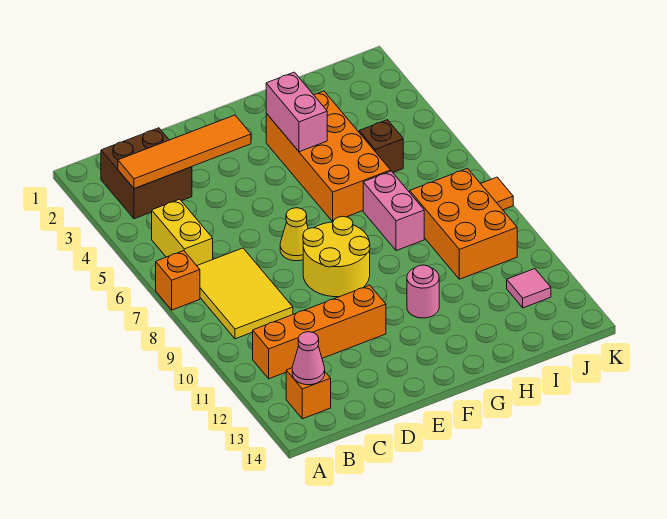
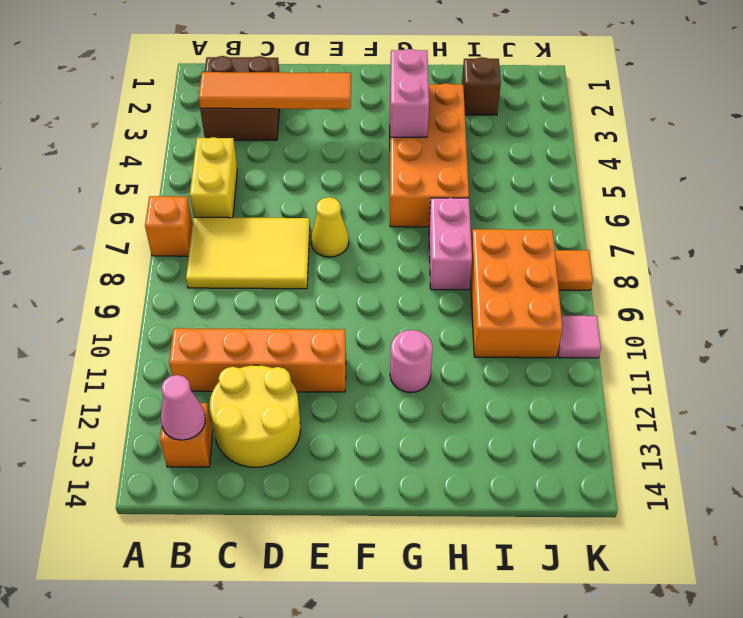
yellow 2x3 tile [197,248,293,339] -> yellow 2x3 tile turned to [186,217,310,289]
yellow 2x2 round brick [303,216,370,297] -> yellow 2x2 round brick moved to [210,365,300,467]
brown 1x1 brick [359,120,403,172] -> brown 1x1 brick moved to [462,57,501,115]
pink 1x1 tile [507,269,551,308] -> pink 1x1 tile moved to [558,316,601,358]

